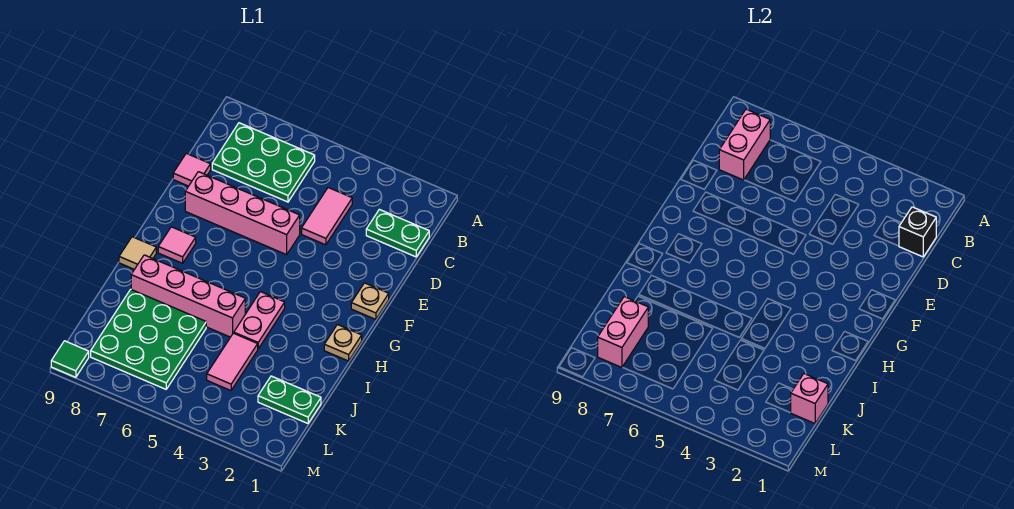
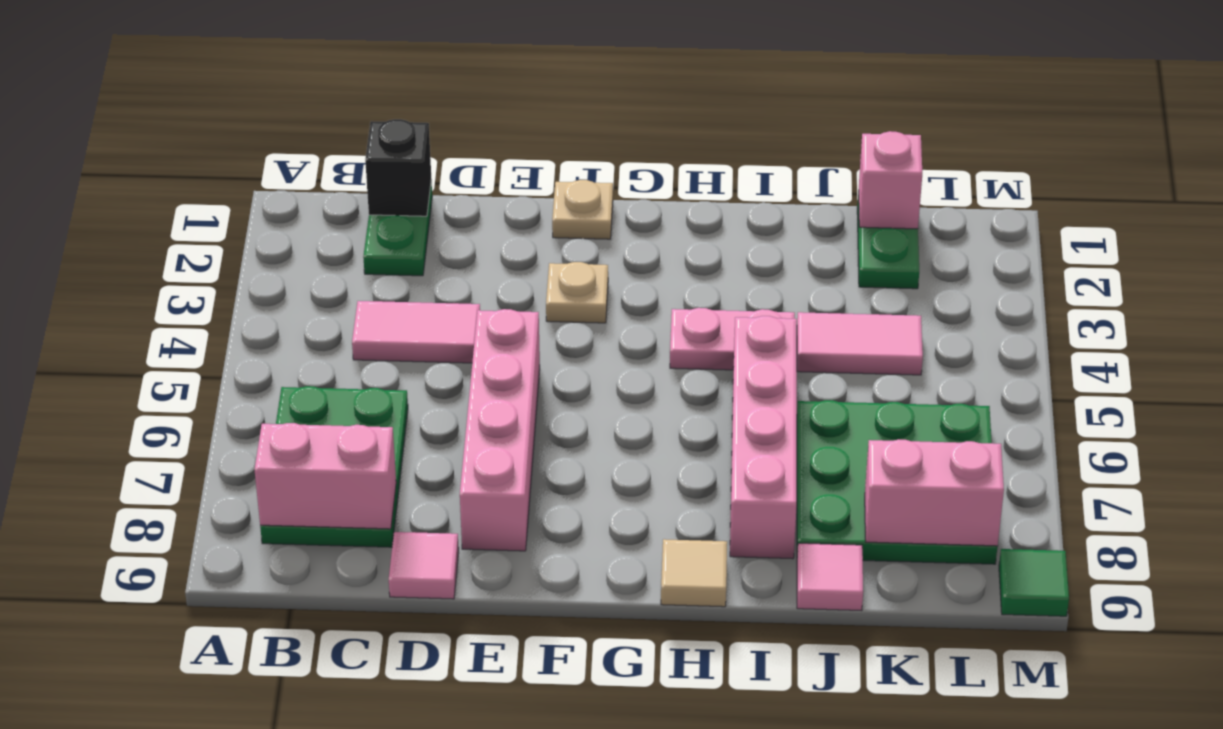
pink 1x1 tile [158,227,196,263] -> pink 1x1 tile moved to [797,543,863,611]
tan 1x1 plate [324,325,362,361] -> tan 1x1 plate moved to [546,262,608,323]

